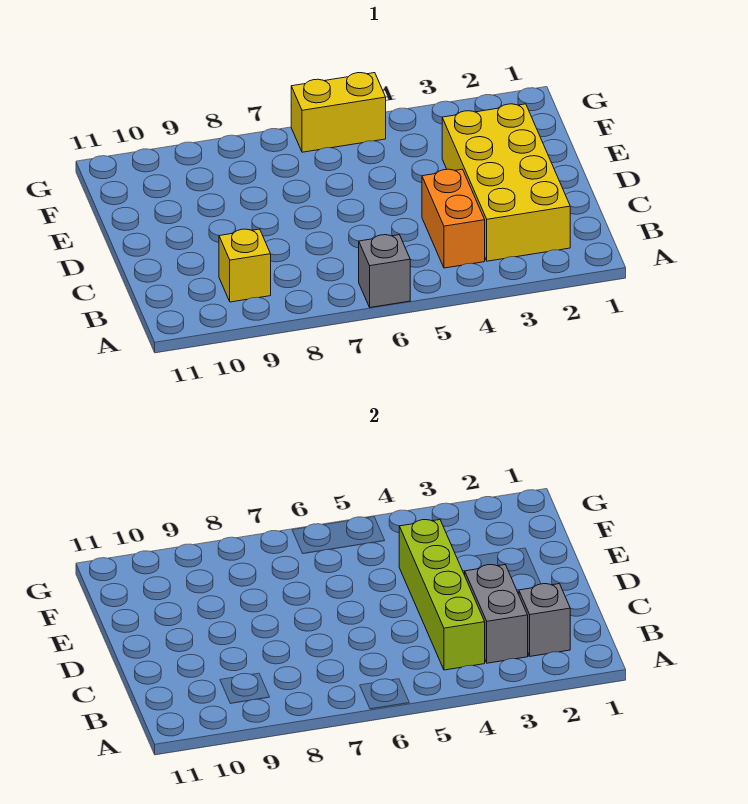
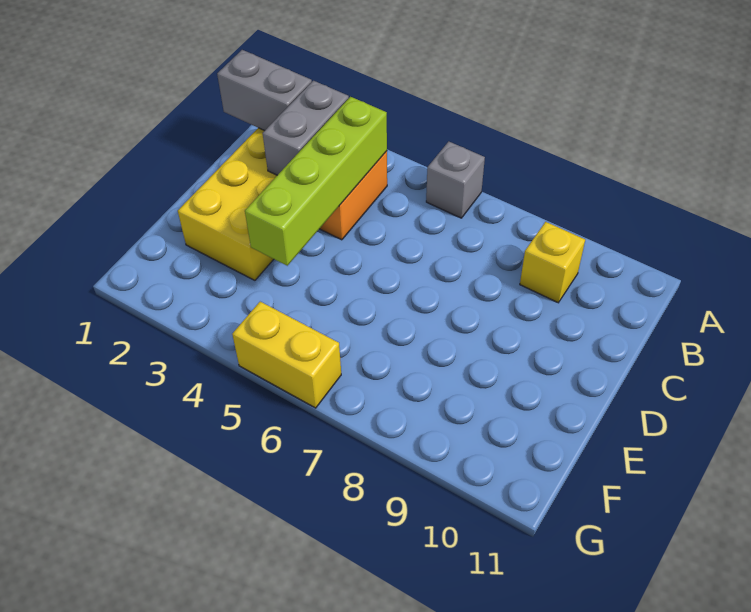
grey 1x1 brick [519,584,570,656] -> grey 1x2 brick [217,50,312,131]

